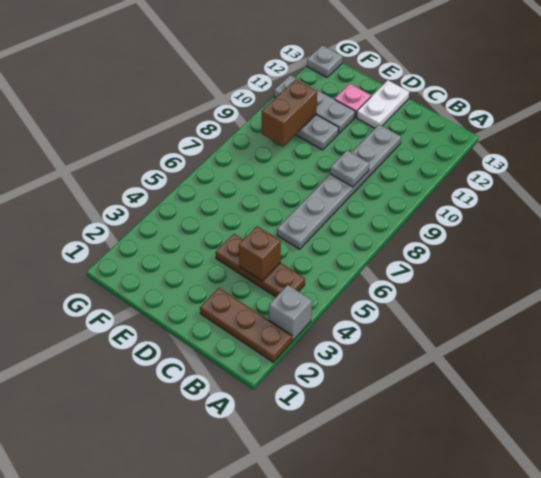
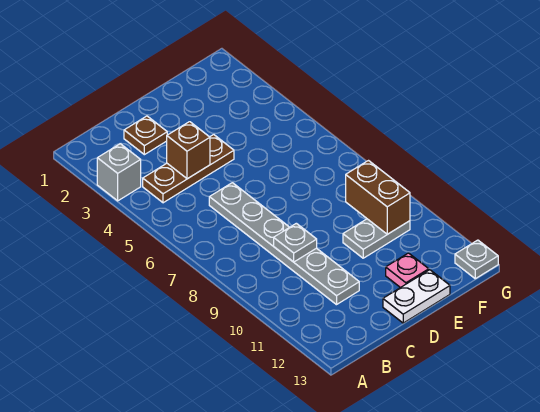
brown 1x3 plate [200,288,292,362] -> brown 1x1 plate [124,116,167,155]
white 1x2 plate [357,80,409,128] -> white 1x2 plate turned to [383,270,450,323]
grey 1x3 plate [274,75,355,133] -> none

